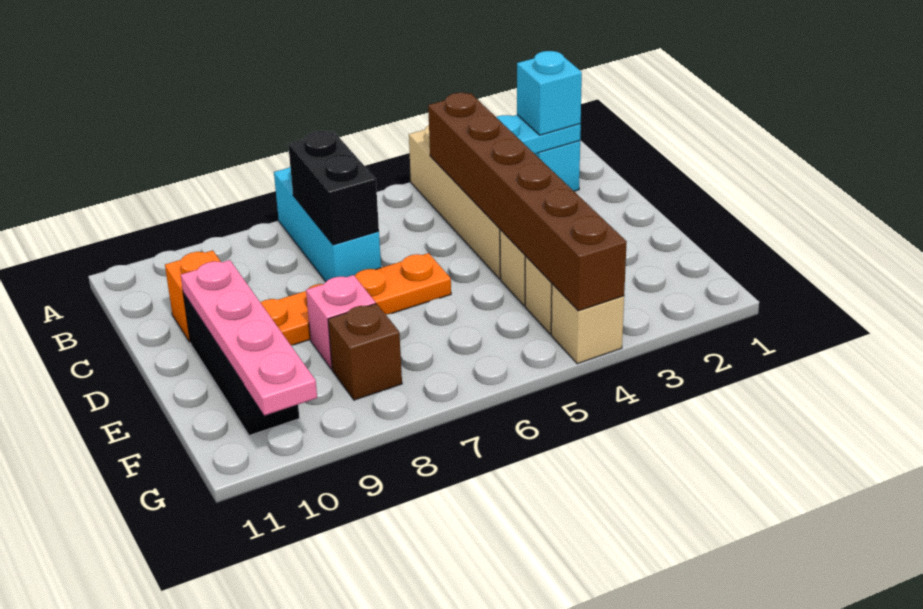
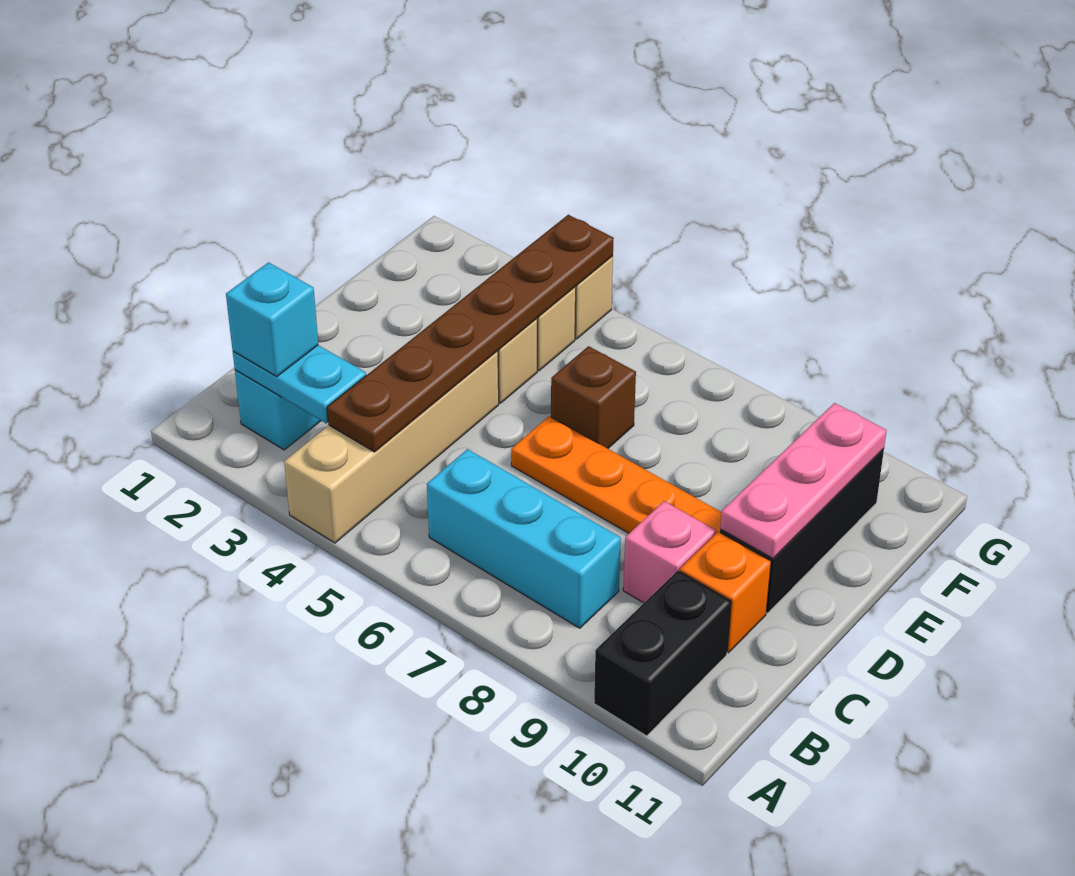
cyan 1x3 brick [274,167,381,281] -> cyan 1x3 brick turned to [427,449,621,628]
brown 1x6 brick [428,93,627,311] -> brown 1x6 plate [327,215,614,452]
black 1x2 brick [288,131,379,245] -> black 1x2 brick moved to [594,571,731,736]
pink 1x4 plate [181,260,317,416] -> pink 1x3 plate [720,403,887,558]
pink 1x1 brick [306,275,376,369] -> pink 1x1 brick moved to [623,501,716,603]
brown 1x1 brick [328,304,402,400] -> brown 1x1 brick moved to [551,346,636,449]

